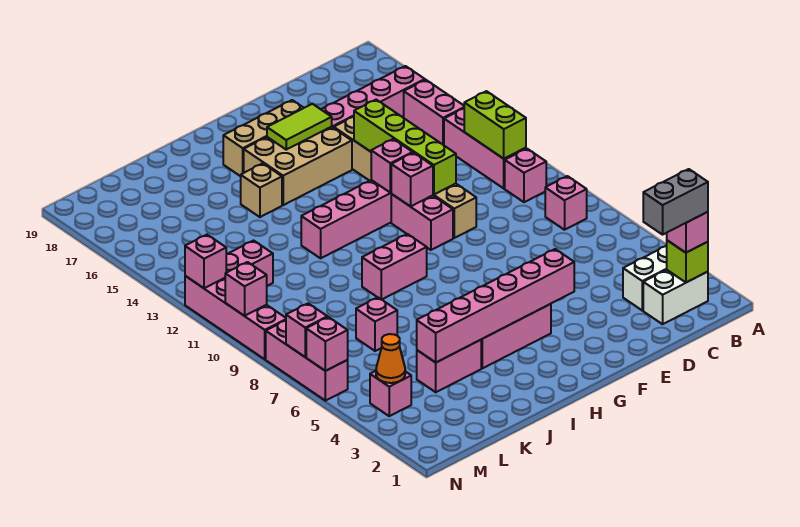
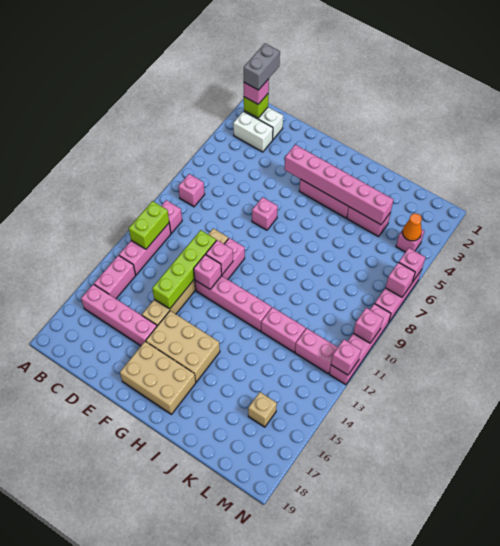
grey 1x2 brick [643,169,708,235] -> grey 1x2 brick turned to [244,43,280,90]
lime 1x2 tile [267,104,332,150] -> none
tan 1x3 brick [223,100,303,176] -> tan 2x3 brick [120,341,196,414]
pink 1x2 brick [362,234,427,300] -> pink 1x2 brick moved to [261,307,306,352]
tan 1x1 brick [241,163,282,217] -> tan 1x1 brick moved to [248,392,277,427]
pink 1x1 brick [356,297,397,351] -> pink 1x1 brick moved to [252,197,278,230]

